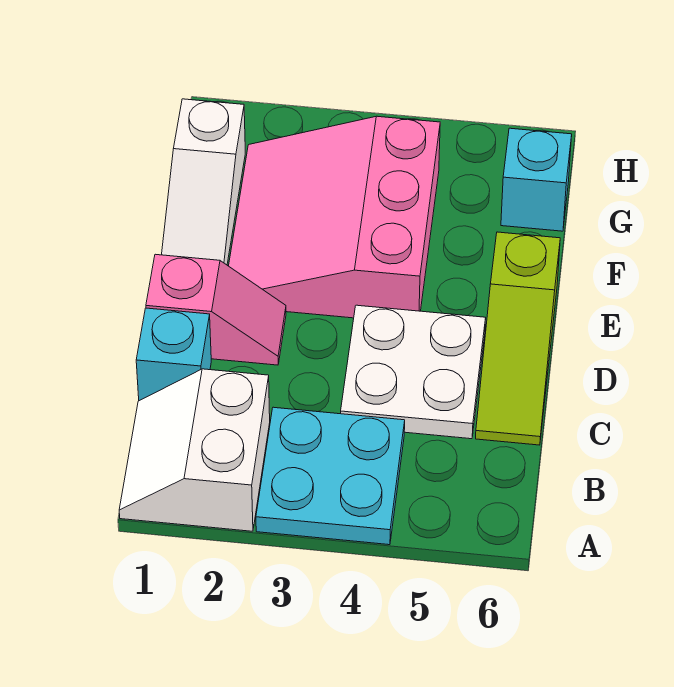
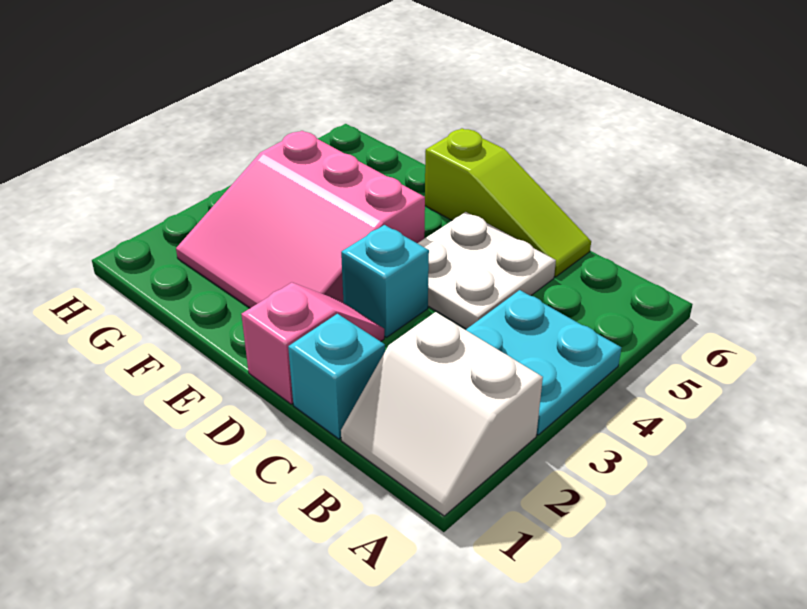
white 1x3 slope [162,99,245,265] -> none
cyan 1x1 brick [501,128,572,231] -> cyan 1x1 brick moved to [341,225,429,337]

